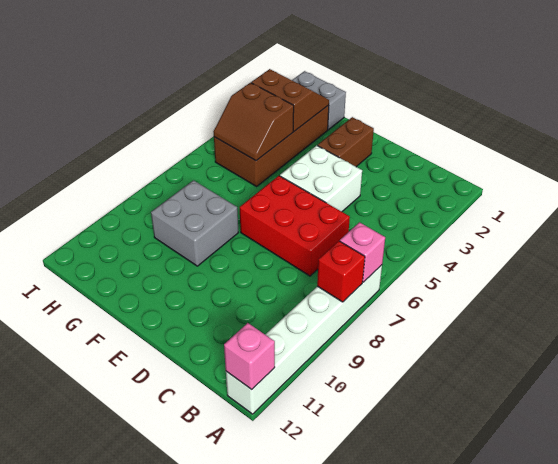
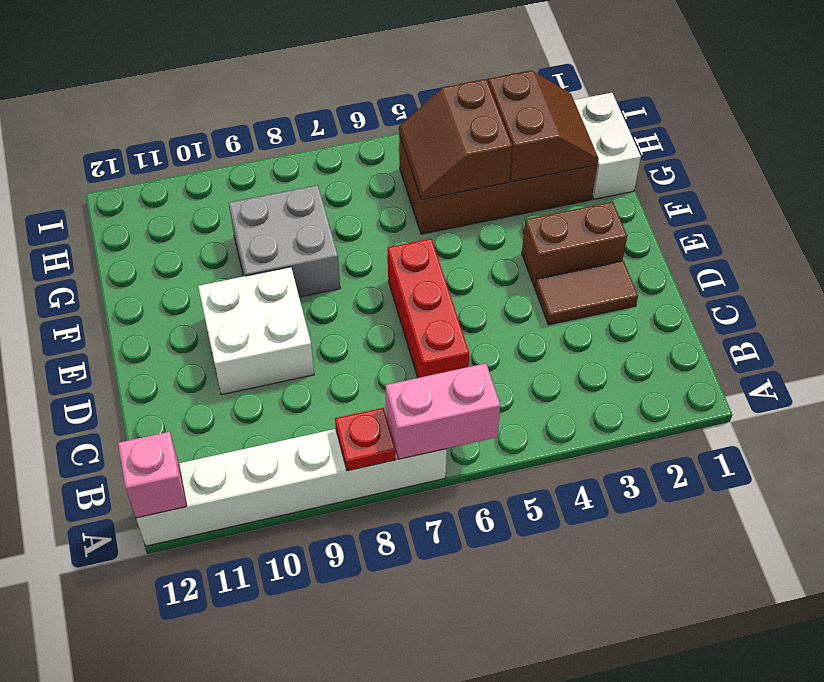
pink 1x1 brick [340,222,385,282] -> pink 1x2 brick [385,363,500,459]
red 1x1 brick [317,241,365,302] -> red 1x1 plate [335,408,396,471]
red 2x3 brick [240,176,350,276] -> red 1x3 brick [388,239,469,378]
none -> brown 1x2 tile [535,261,638,325]
white 2x2 brick [280,146,362,212] -> white 2x2 brick moved to [198,267,314,395]
grey 1x2 brick [292,71,346,130] -> white 1x2 brick [574,93,641,199]

